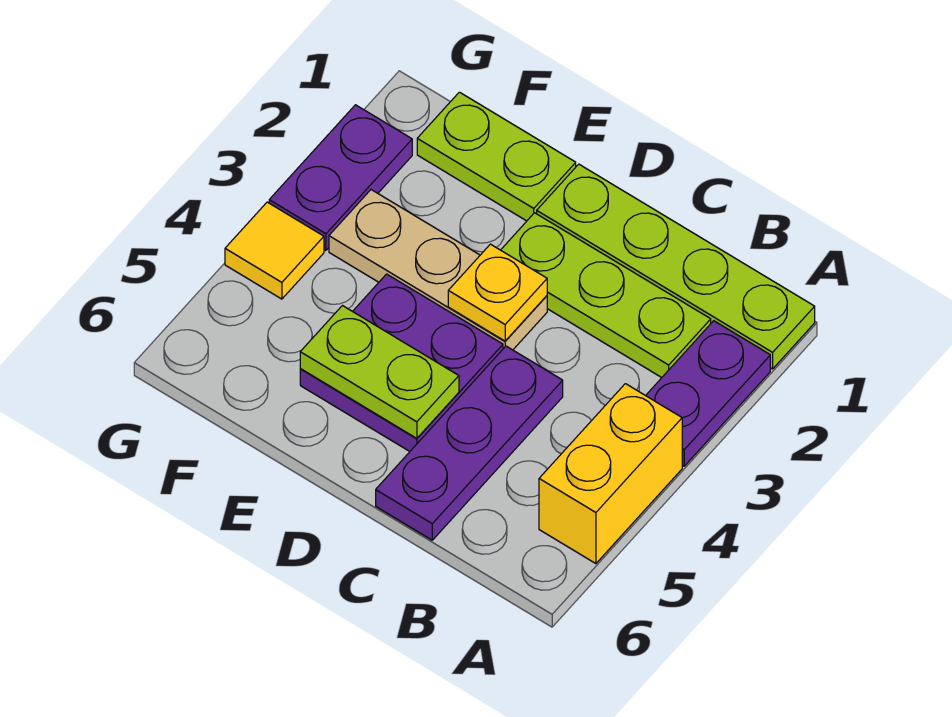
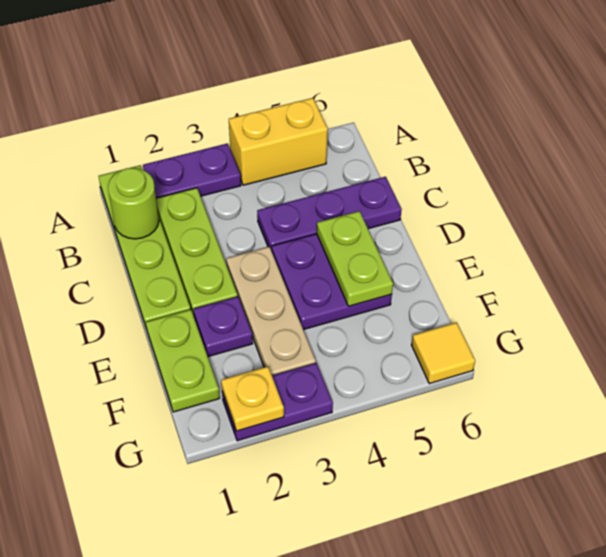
none -> lime 1x1 round brick [108,168,159,239]
yellow 1x1 plate [448,244,547,341] -> yellow 1x1 plate moved to [221,366,284,431]
none -> purple 1x1 plate [194,297,253,357]
yellow 1x1 tile [225,202,324,299] -> yellow 1x1 tile moved to [412,322,475,384]

